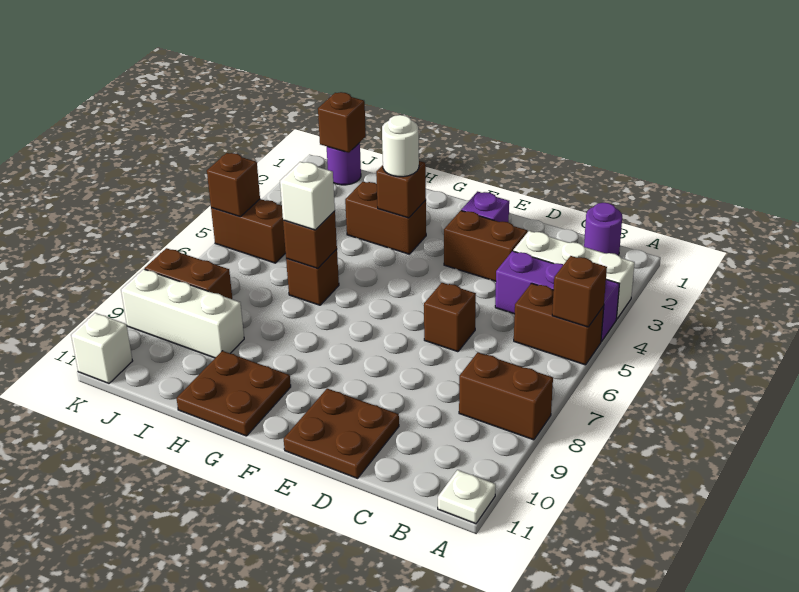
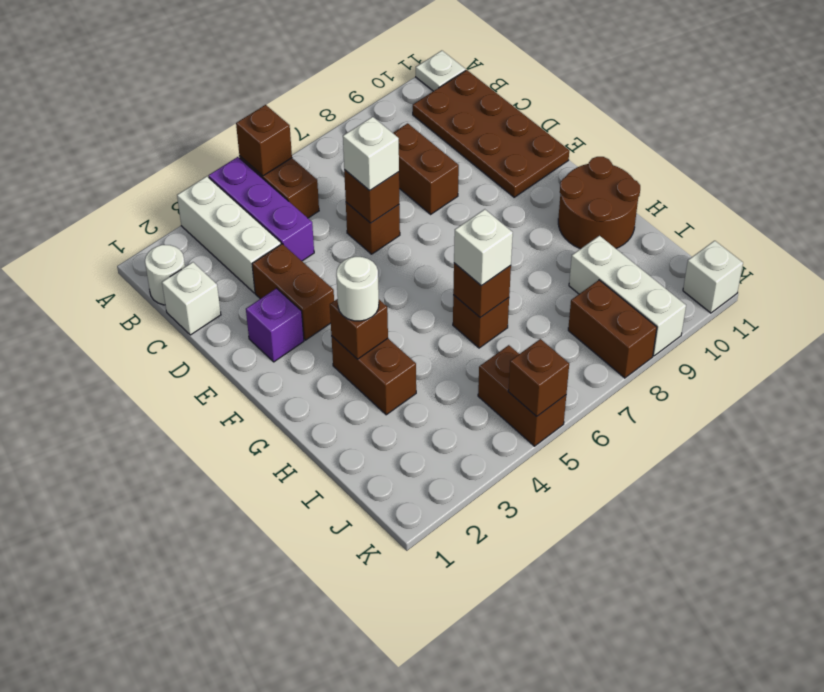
brown 1x2 brick [459,352,553,440] -> brown 1x2 brick moved to [393,123,459,214]
purple 1x1 round brick [584,203,622,255] -> white 1x1 round brick [145,245,185,305]
none -> white 1x1 brick [162,262,221,335]
none -> white 1x1 brick [343,117,399,191]
brown 2x2 plate [284,389,399,478] -> brown 2x4 plate [413,70,569,197]
brown 2x2 plate [176,351,291,436] -> brown 2x2 round brick [558,157,640,249]
purple 1x1 round brick [327,143,361,185] -> none
brown 1x1 brick [318,92,366,153] -> brown 1x1 brick moved to [344,170,399,223]

